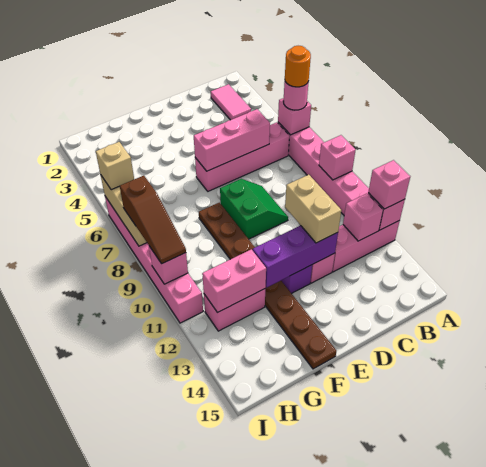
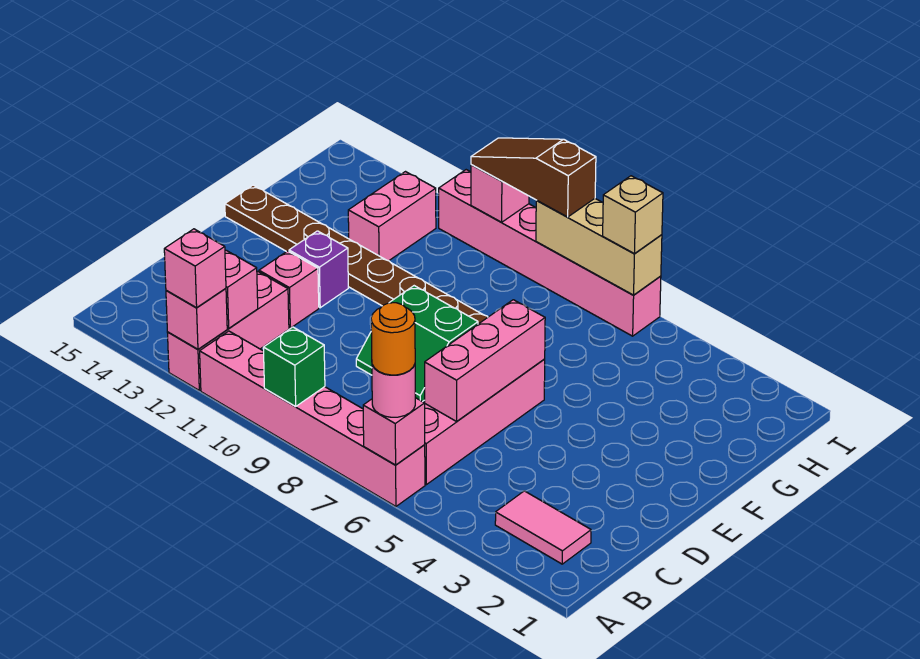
pink 1x1 brick [319,135,355,180] -> green 1x1 brick [263,327,325,407]
tan 1x2 brick [285,175,341,243] -> none
purple 1x3 brick [253,225,338,287] -> none
pink 1x2 brick [202,249,266,313] -> none

